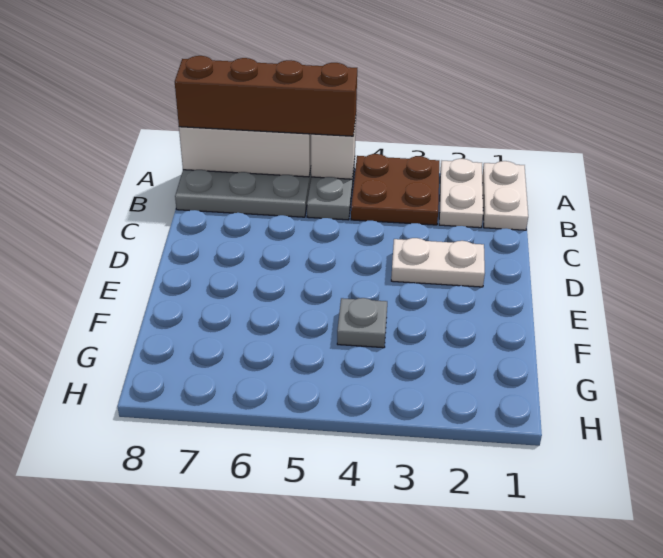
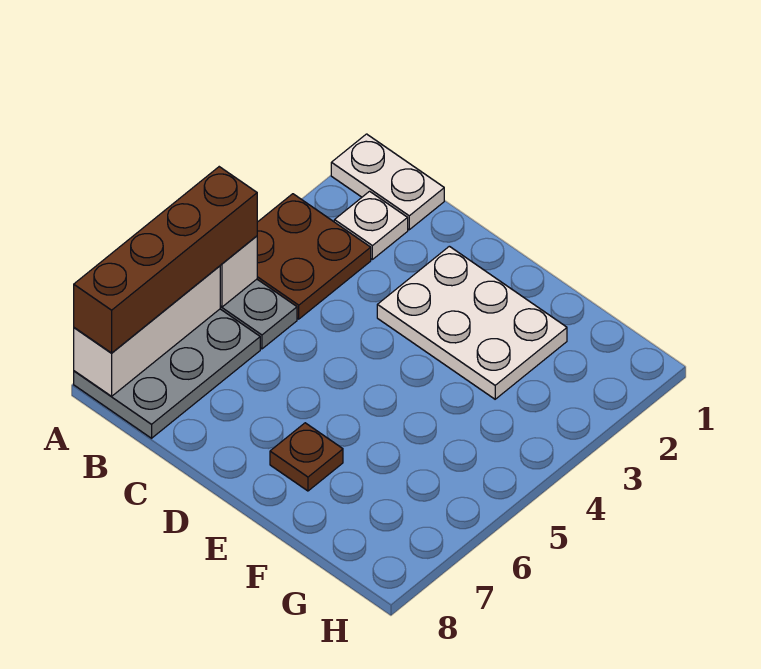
white 1x2 plate [439,159,483,228] -> white 1x1 plate [334,191,408,259]
white 1x2 plate [391,238,485,287] -> white 2x3 plate [377,246,567,399]
none -> brown 1x1 plate [270,423,343,491]
grey 1x1 plate [337,298,387,348] -> none

